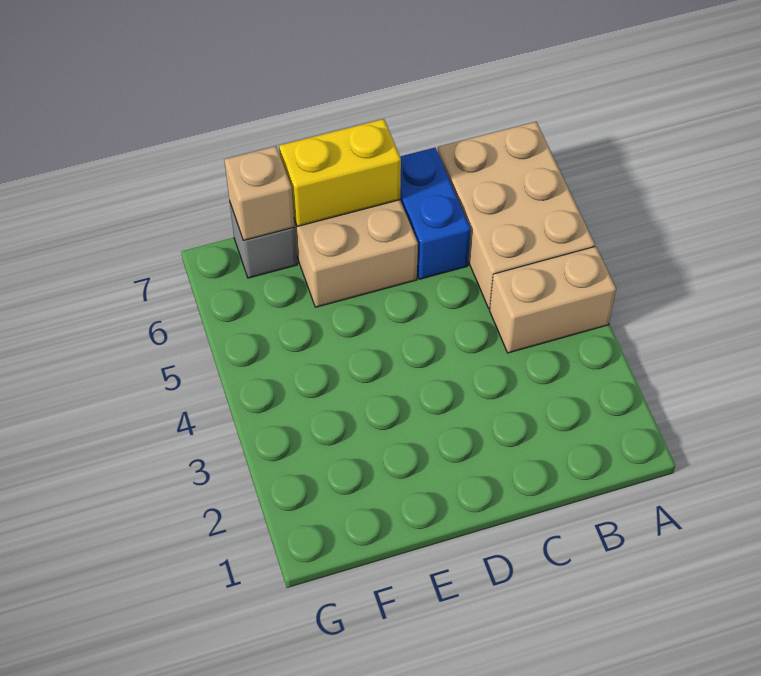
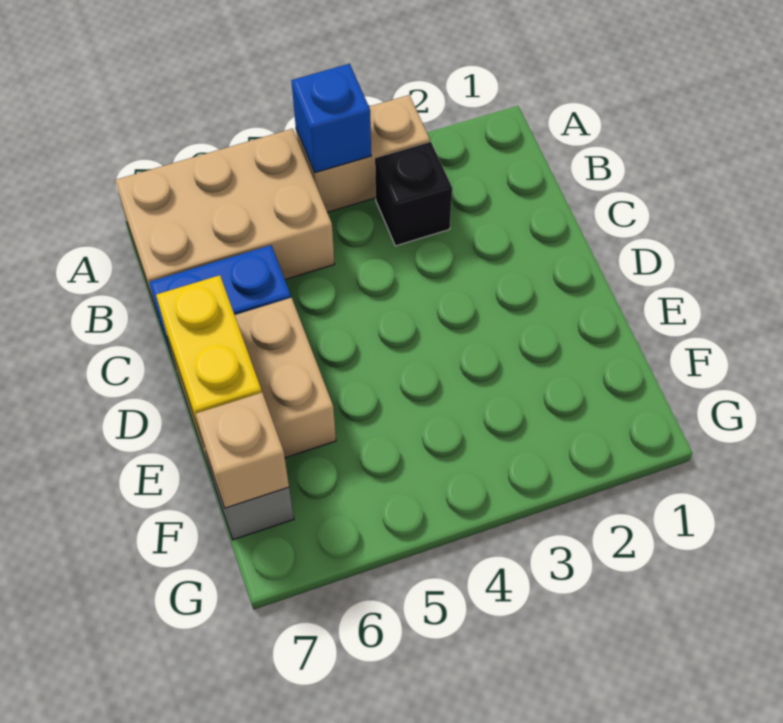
tan 1x2 brick [490,246,616,353] -> tan 1x2 brick turned to [296,95,430,212]
none -> blue 1x1 brick [291,64,371,173]
none -> black 1x1 brick [375,142,452,246]

